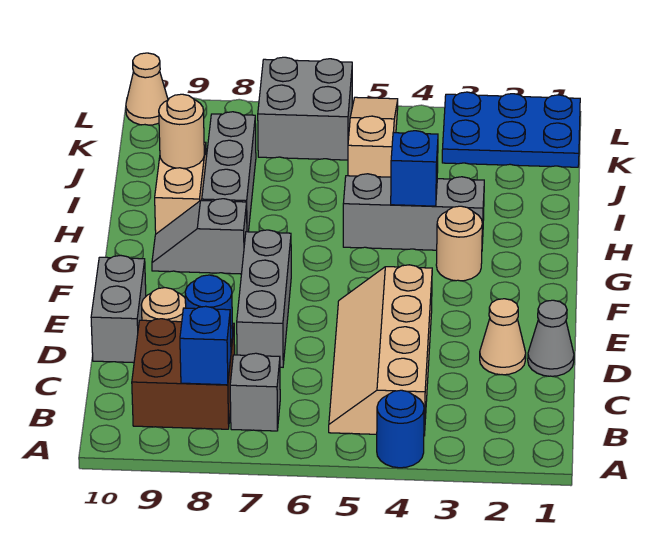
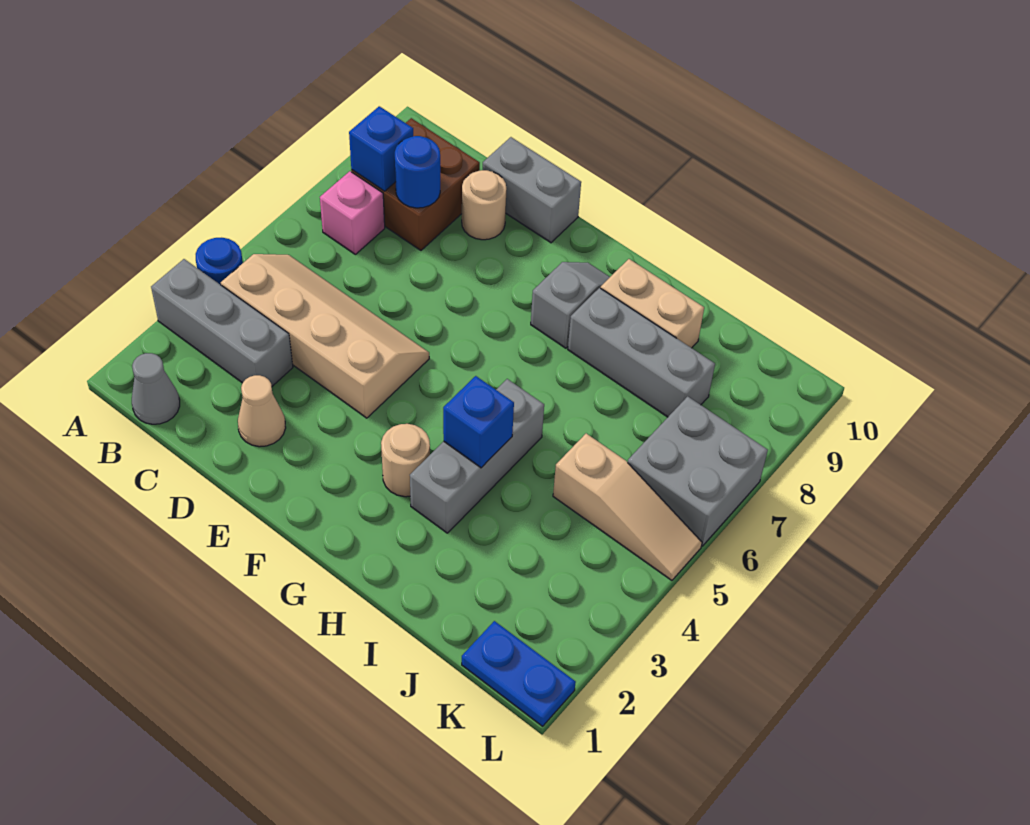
grey 1x1 brick [230,353,280,431] -> pink 1x1 brick [320,171,385,254]
grey 1x1 cone [528,300,574,376] -> grey 1x1 cone moved to [132,353,180,424]
grey 1x3 brick [237,230,291,367] -> grey 1x3 brick moved to [151,259,293,386]
tan 1x1 round brick [159,94,204,168] -> none
blue 2x3 plate [442,92,580,167] -> blue 1x2 plate [462,621,576,726]
tan 1x1 cone [126,53,168,125] -> none

